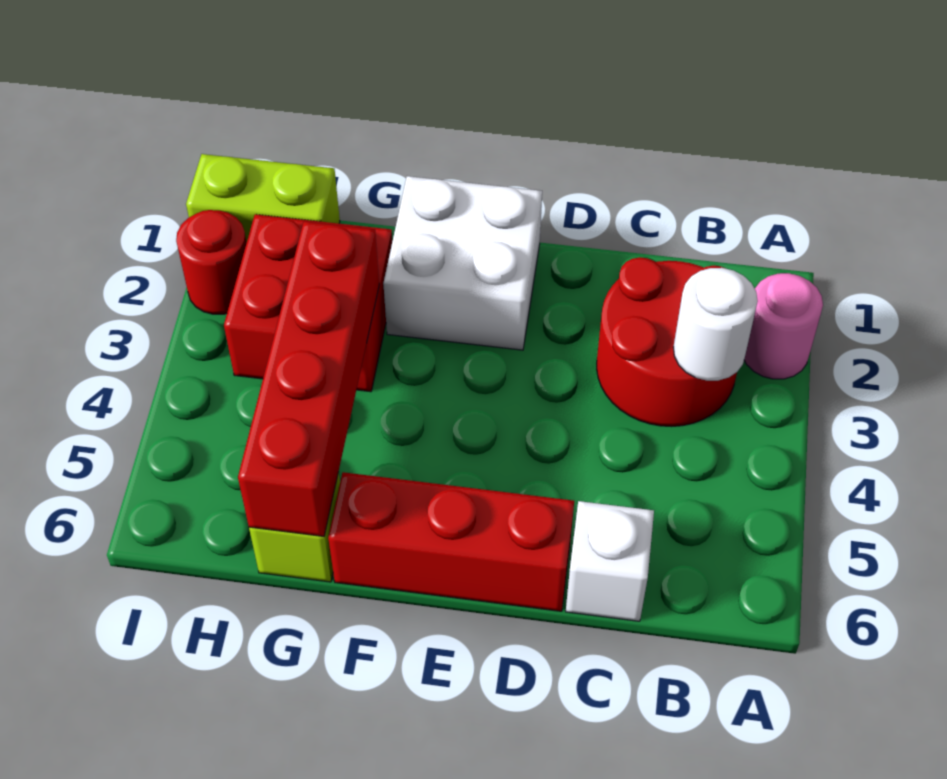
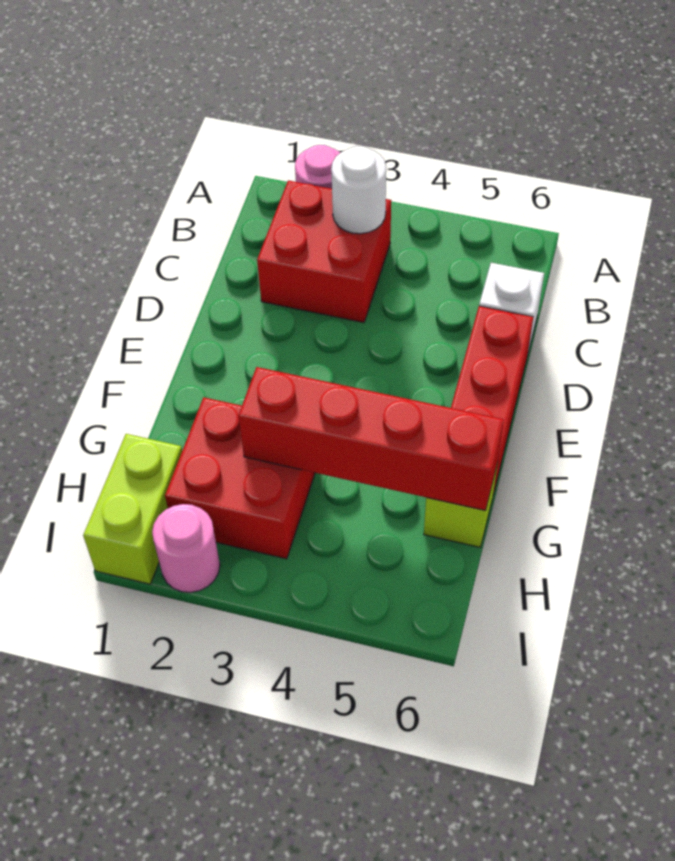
red 2x2 round brick [597,257,737,427] -> red 2x2 brick [257,180,391,323]
white 2x2 brick [383,176,542,350] -> none
red 1x1 round brick [176,210,247,314] -> pink 1x1 round brick [152,504,220,593]

